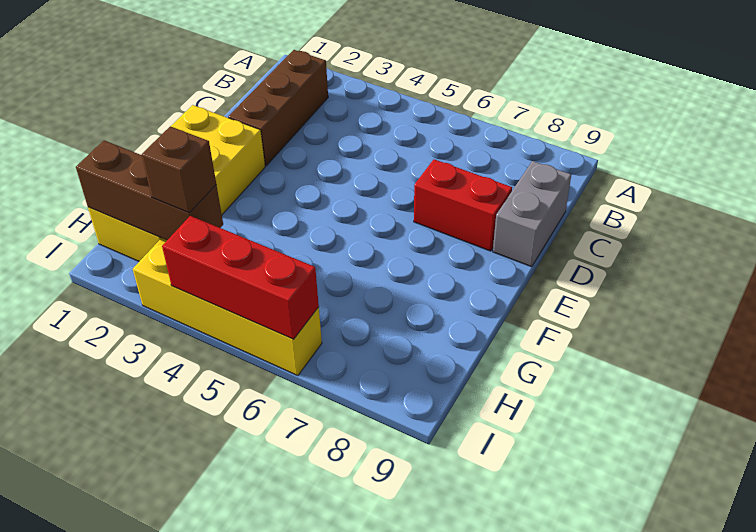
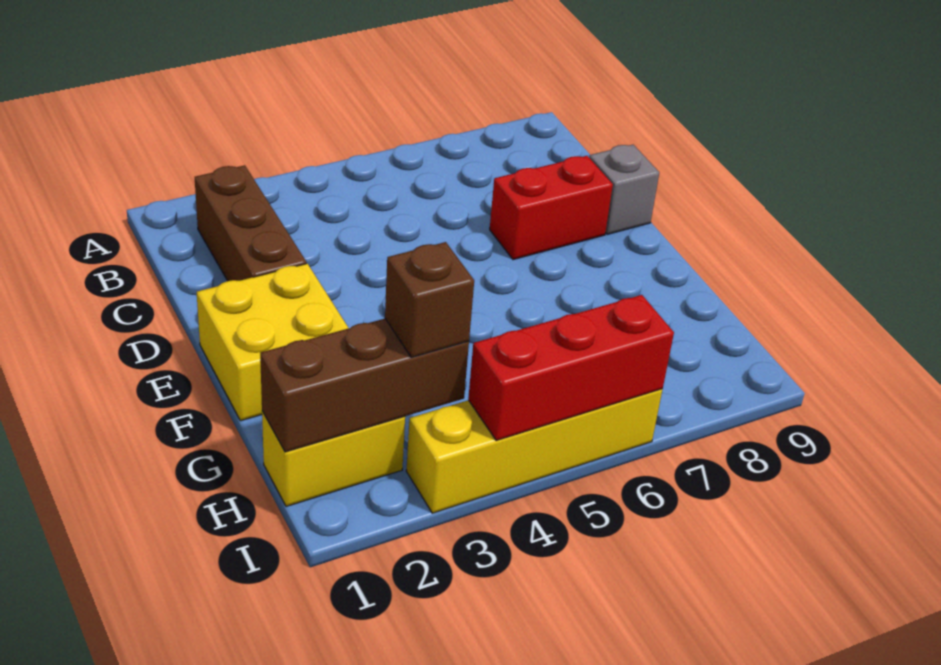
grey 1x2 brick [493,161,571,267] -> grey 1x1 brick [589,145,659,234]

